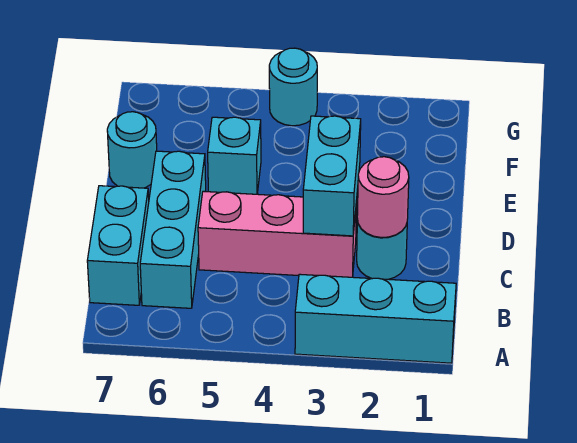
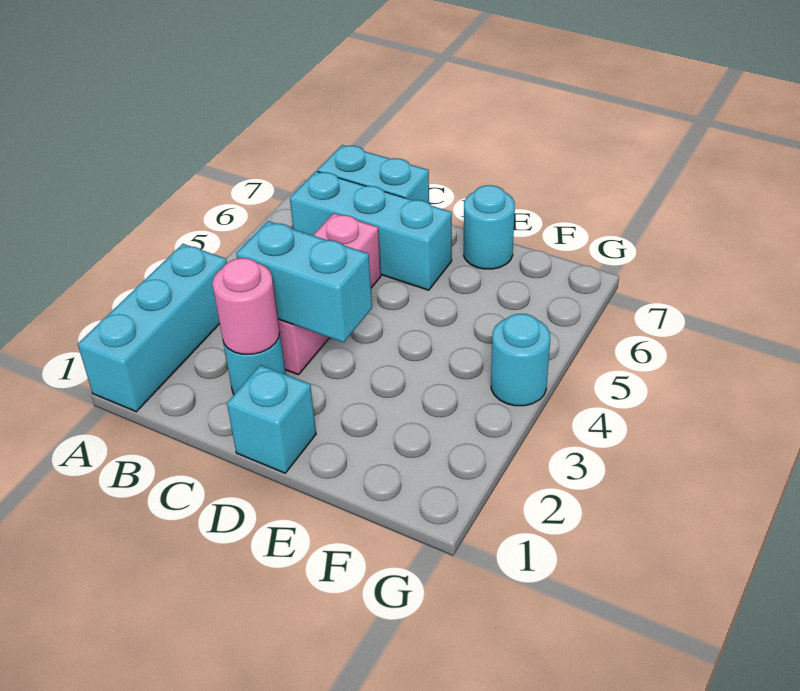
cyan 1x1 brick [208,117,261,194] -> cyan 1x1 brick moved to [227,365,316,473]

